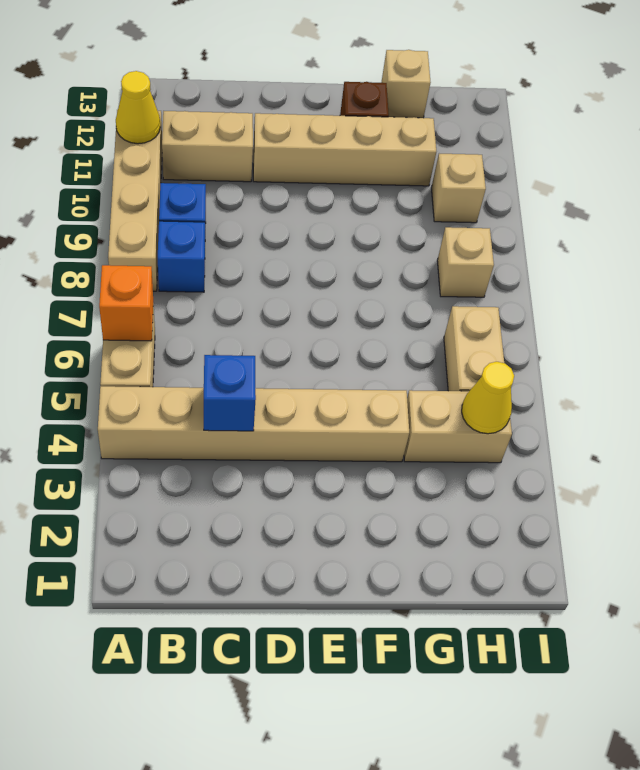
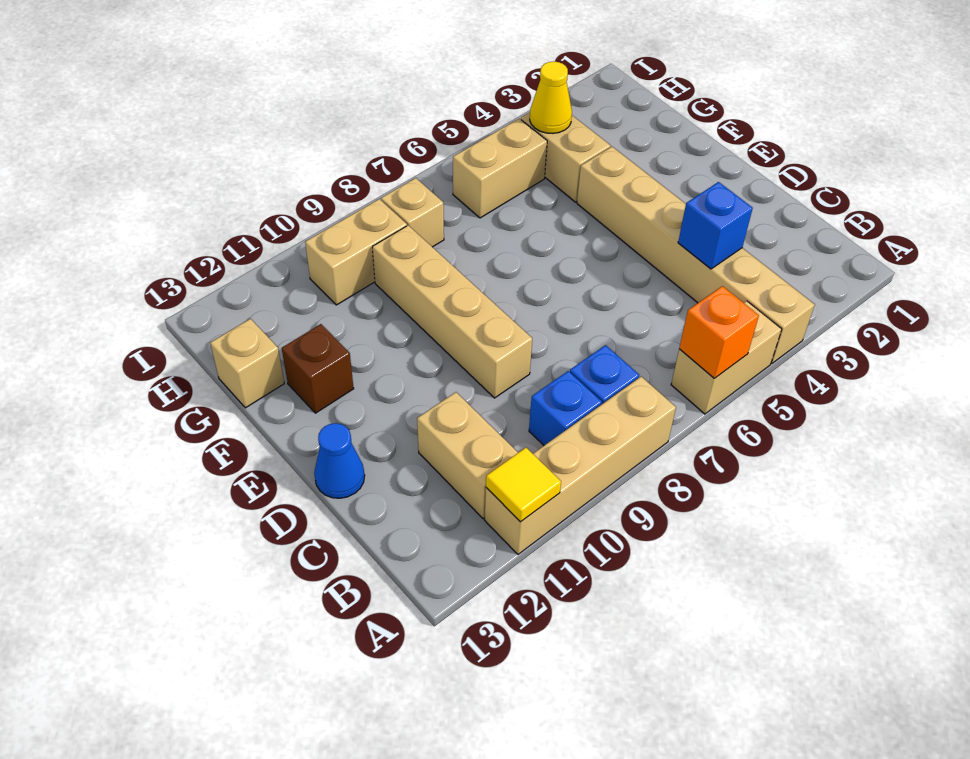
yellow 1x1 cone [116,71,160,144] -> yellow 1x1 tile [486,448,561,522]
tan 1x4 brick [253,113,436,186] -> tan 1x4 brick moved to [372,225,532,398]
none -> blue 1x1 cone [314,423,365,498]
tan 1x1 brick [431,154,486,223] -> tan 1x2 brick [305,199,407,305]

